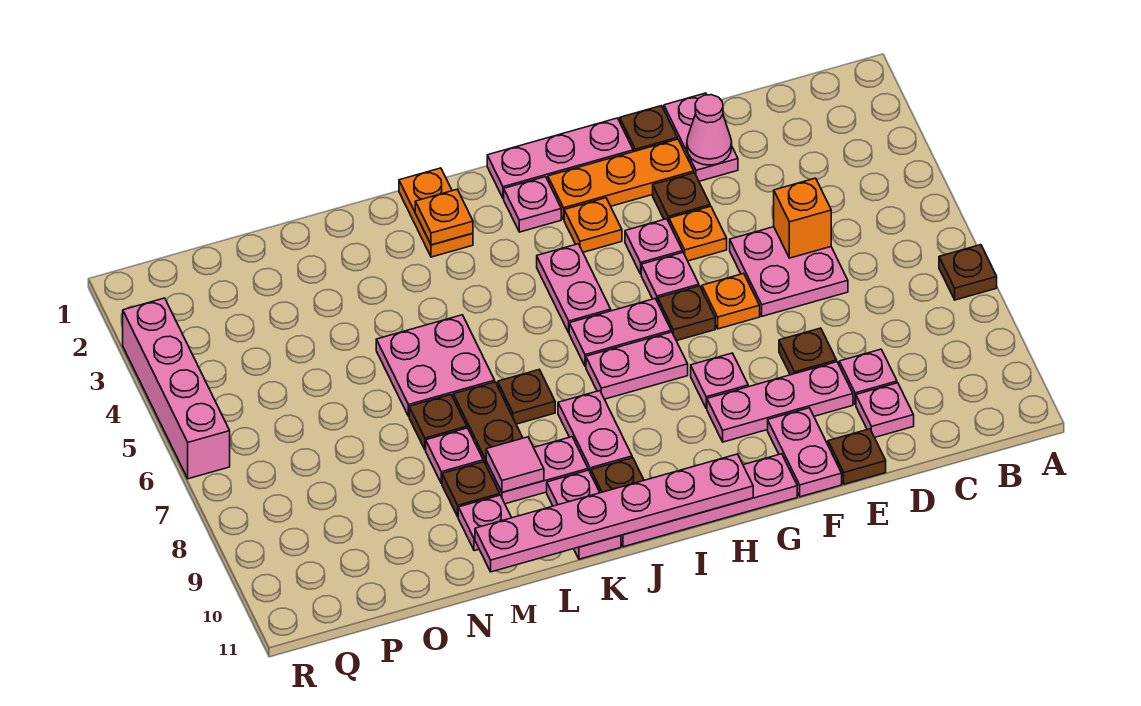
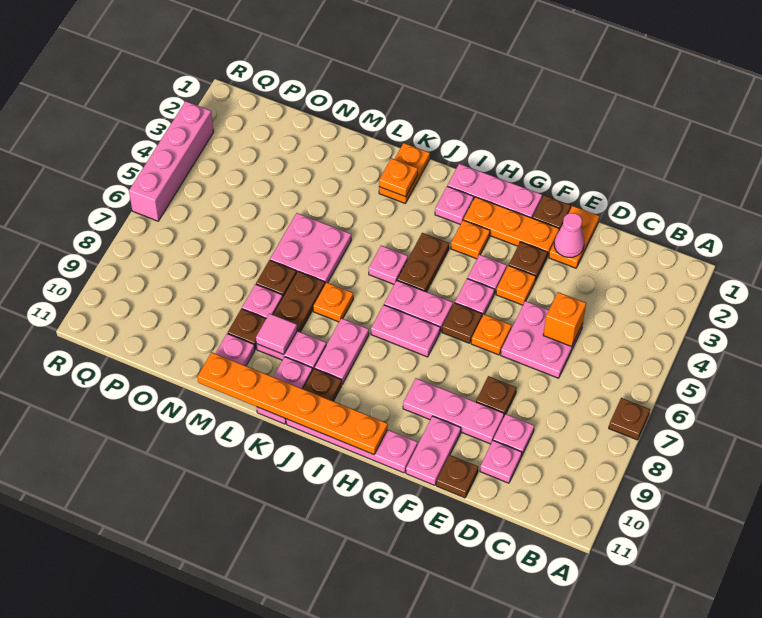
pink 1x2 plate [664,93,738,181] -> orange 1x2 plate [549,206,599,268]
pink 1x1 plate [691,353,748,409] -> pink 1x1 plate moved to [369,246,408,284]
pink 1x6 plate [475,454,753,572] -> orange 1x6 plate [198,352,388,455]
pink 1x2 plate [537,244,611,332] -> brown 1x2 plate [397,233,449,292]
brown 1x1 plate [498,370,555,424] -> orange 1x1 plate [313,282,353,322]

